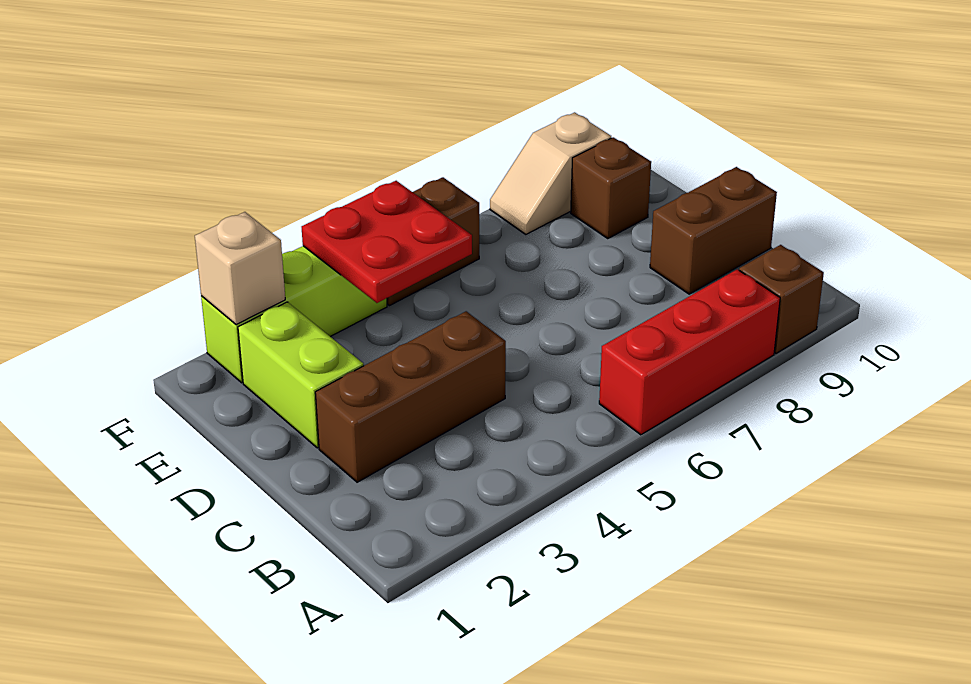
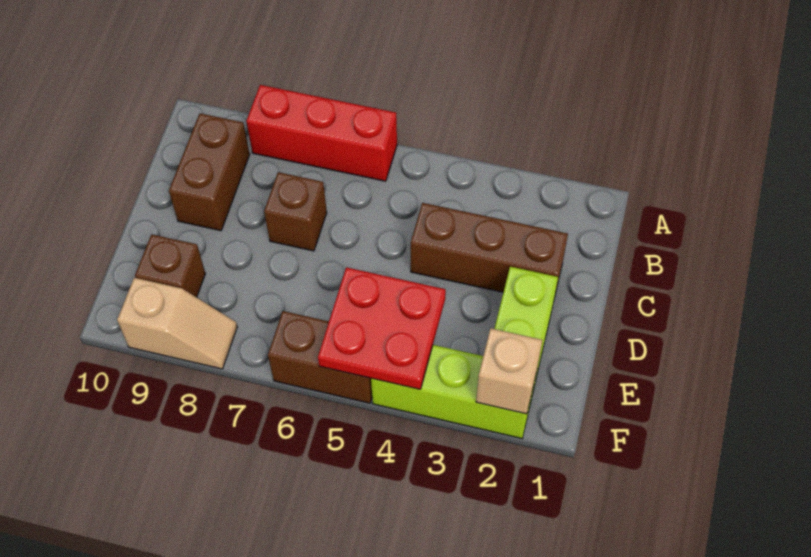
brown 1x1 brick [739,245,824,353] -> brown 1x1 brick moved to [264,172,327,251]
brown 1x2 brick [650,167,777,294] -> brown 1x2 brick turned to [169,113,250,231]

